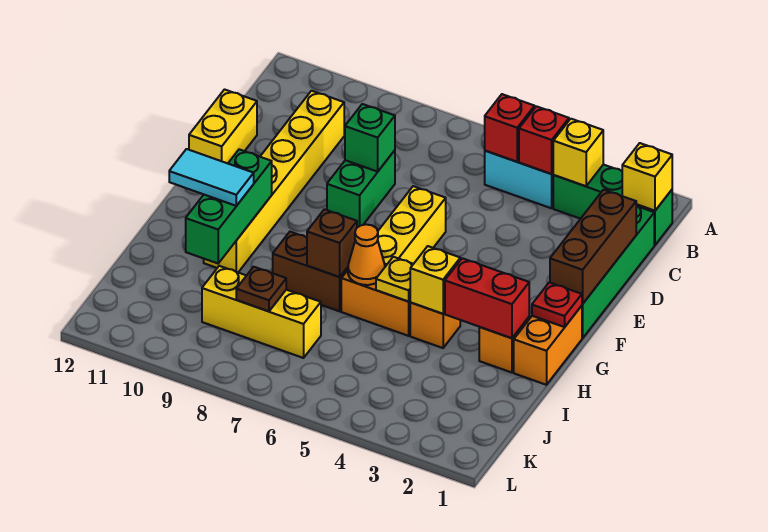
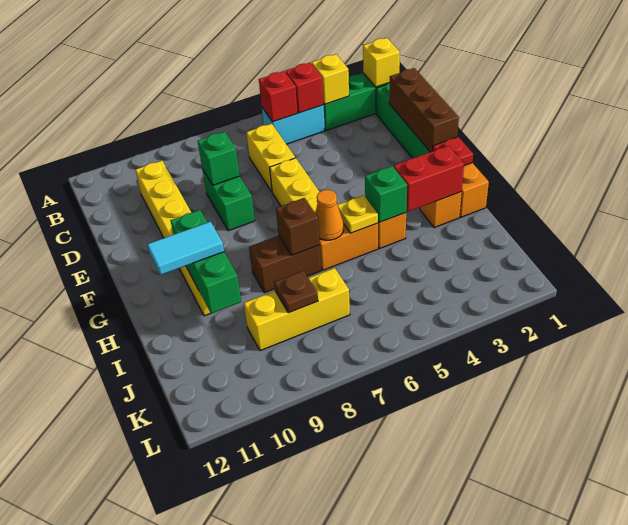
yellow 1x2 brick [189,90,257,163] -> yellow 1x2 brick moved to [246,124,295,192]
yellow 1x1 brick [410,246,460,314] -> green 1x1 brick [365,166,407,222]

